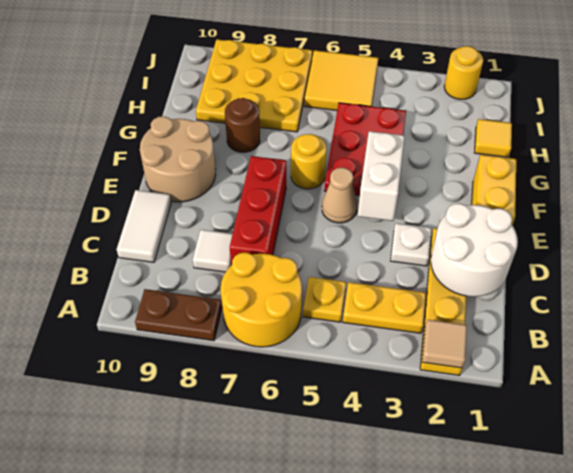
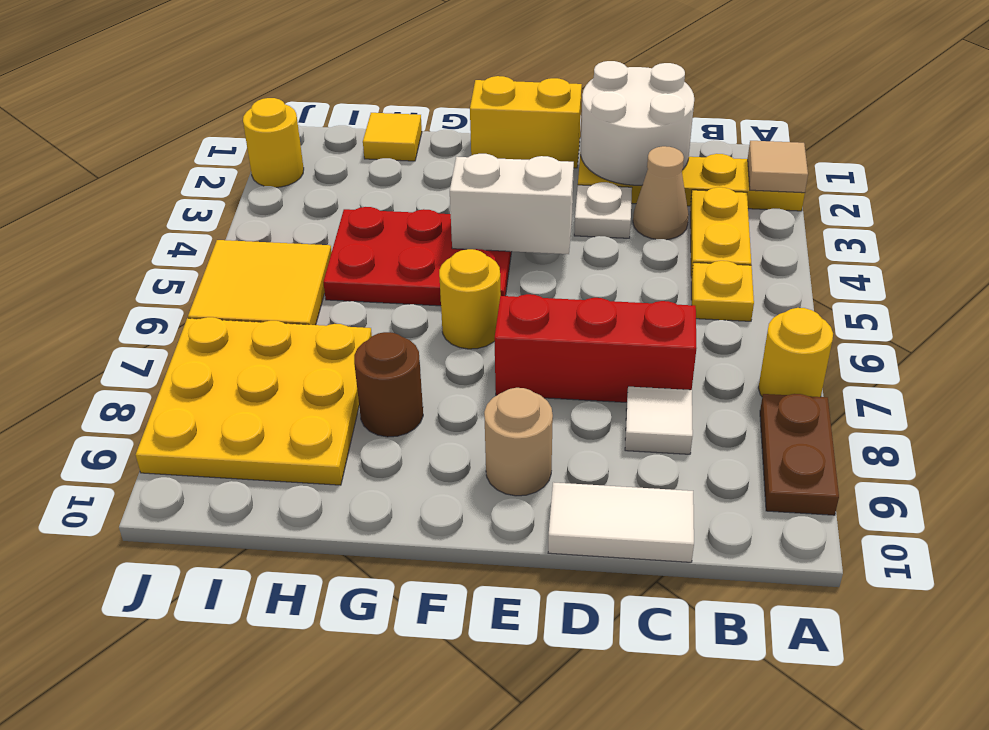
yellow 2x2 round brick [221,252,302,347] -> yellow 1x1 round brick [758,308,833,397]
tan 1x1 cone [322,168,357,223] -> tan 1x1 cone moved to [633,146,689,240]
tan 2x2 round brick [140,116,216,202] -> tan 1x1 round brick [484,388,553,496]

